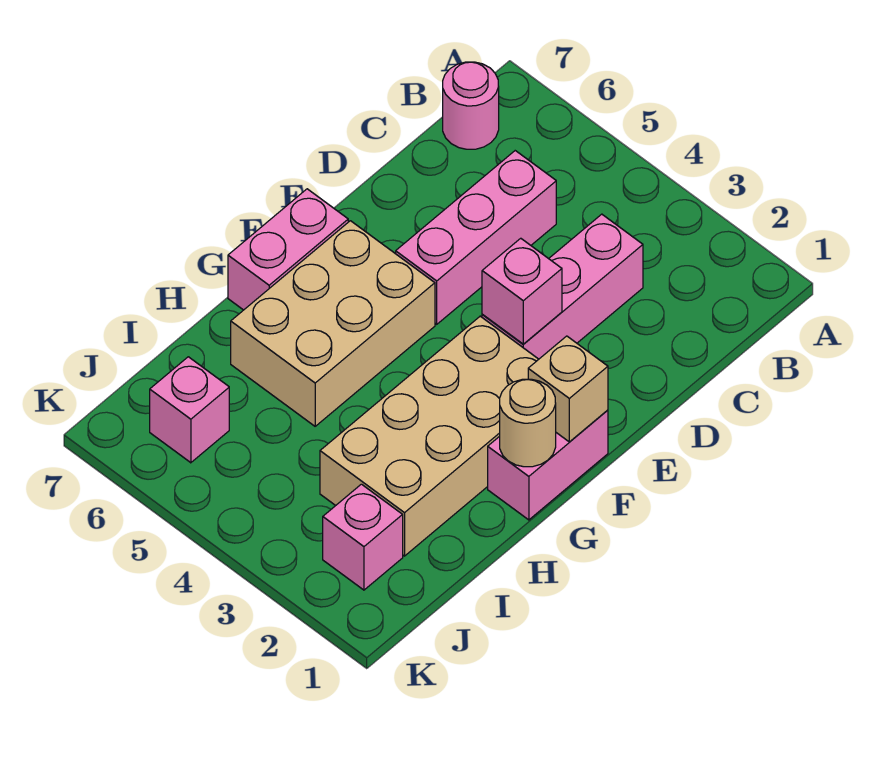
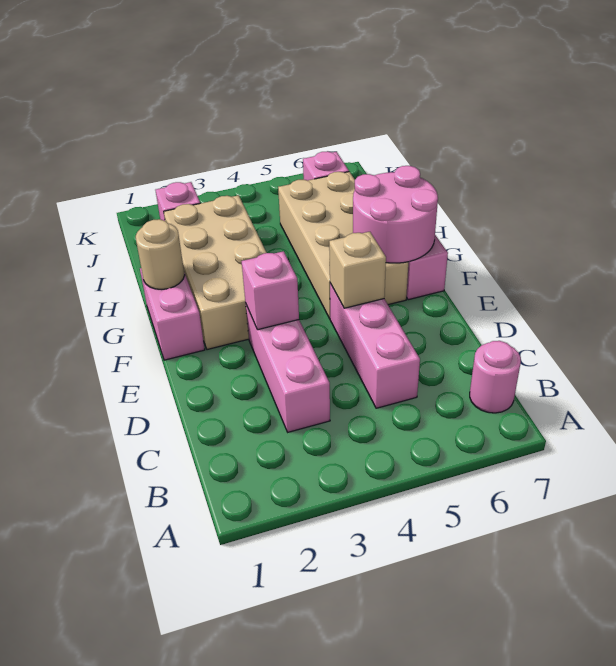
tan 1x1 brick [528,336,608,442] -> tan 1x1 brick moved to [329,232,386,308]
tan 2x3 brick [231,221,435,426] -> tan 2x4 brick [278,172,408,318]
none -> pink 2x2 round brick [353,166,438,263]

